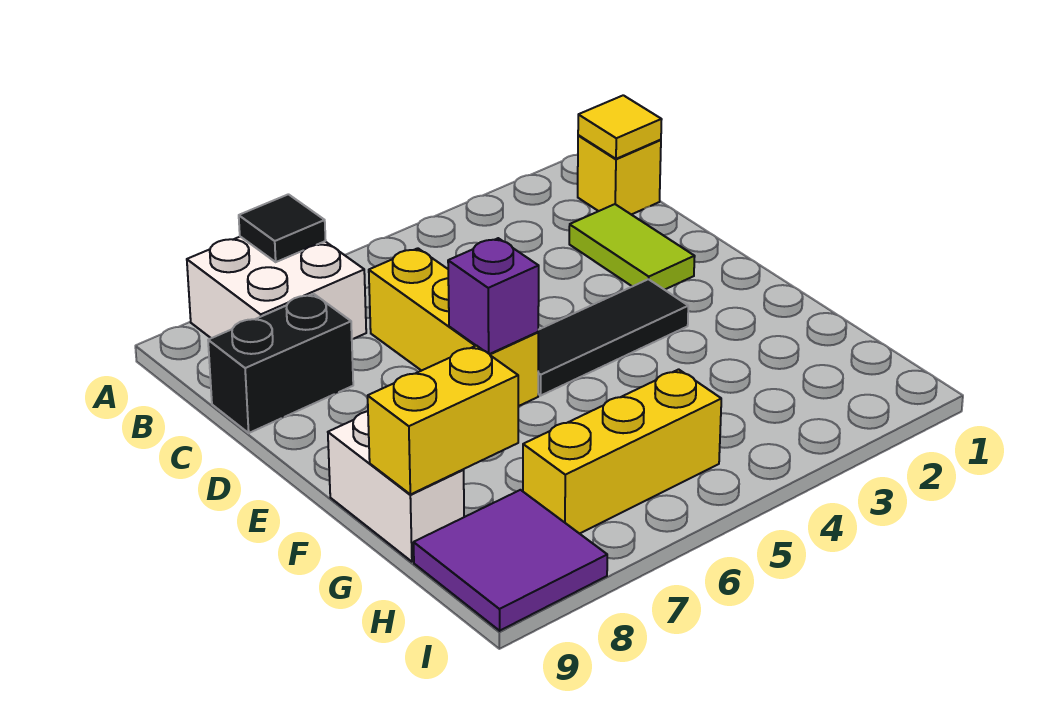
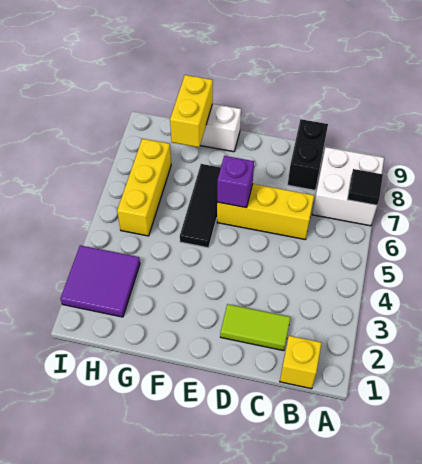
yellow 1x1 tile [578,95,662,159] -> none
black 1x3 tile [538,279,688,395] -> black 1x3 tile moved to [180,164,221,248]
purple 2x2 tile [414,490,607,631] -> purple 2x2 tile moved to [61,245,140,317]

